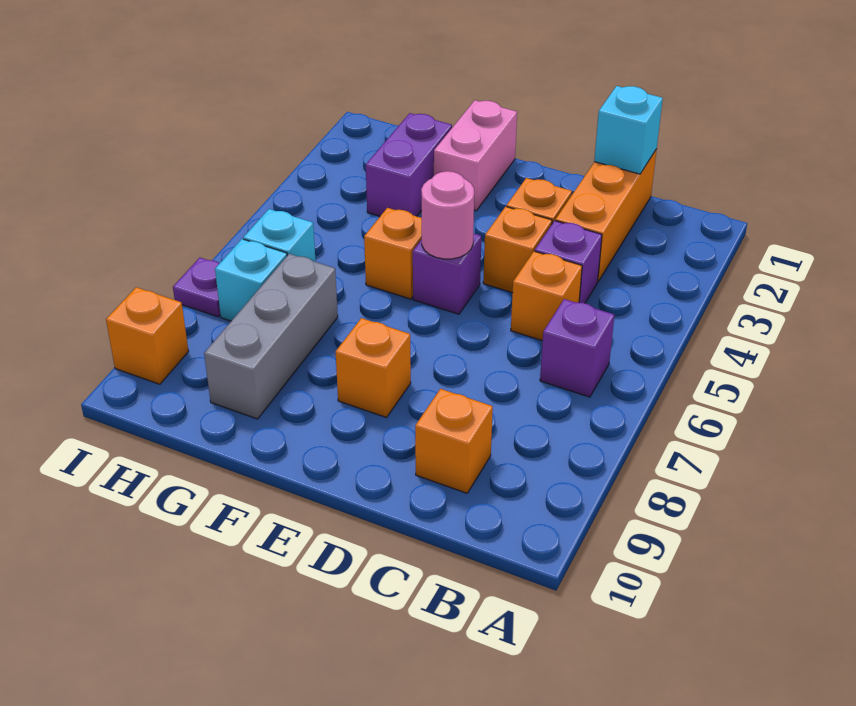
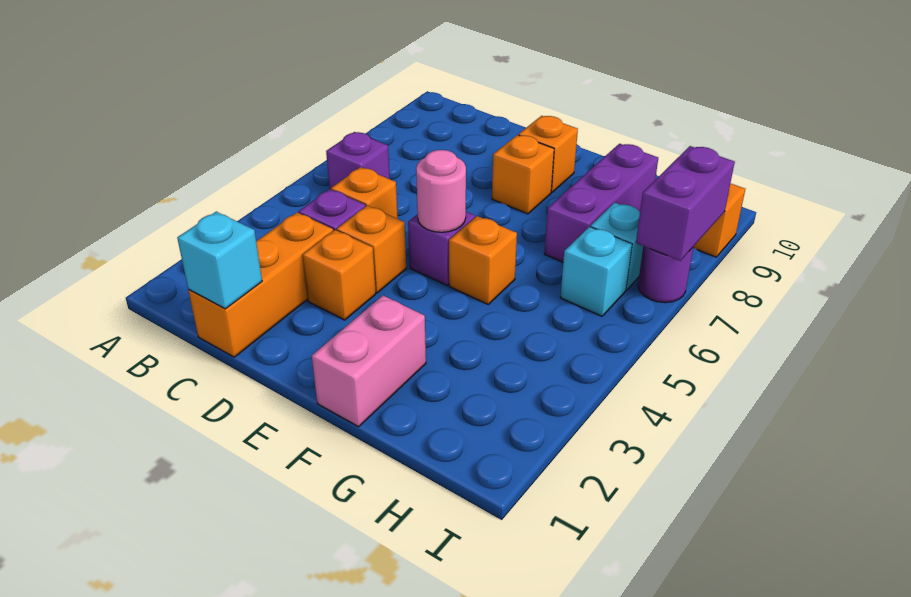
orange 1x1 brick [415,389,493,493] -> orange 1x1 brick moved to [519,116,578,192]
purple 1x2 brick [366,113,452,216] -> purple 1x2 brick moved to [636,146,735,261]
grey 1x3 brick [204,254,338,419] -> purple 1x3 brick [544,144,658,262]
purple 1x1 plate [173,258,220,317] -> purple 1x1 round brick [638,246,694,303]

